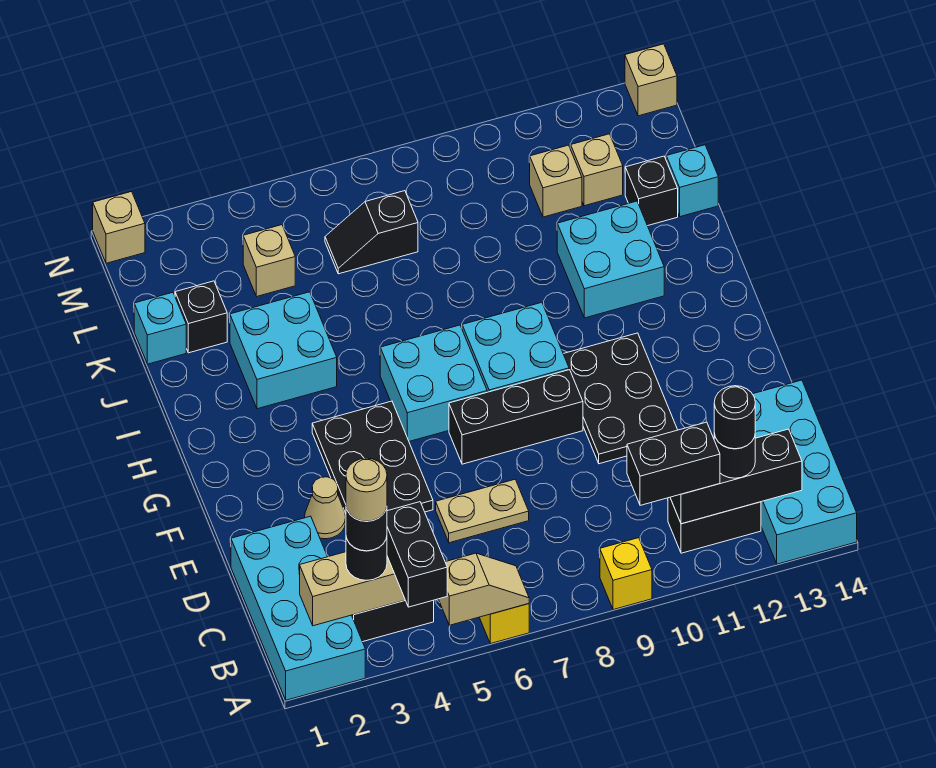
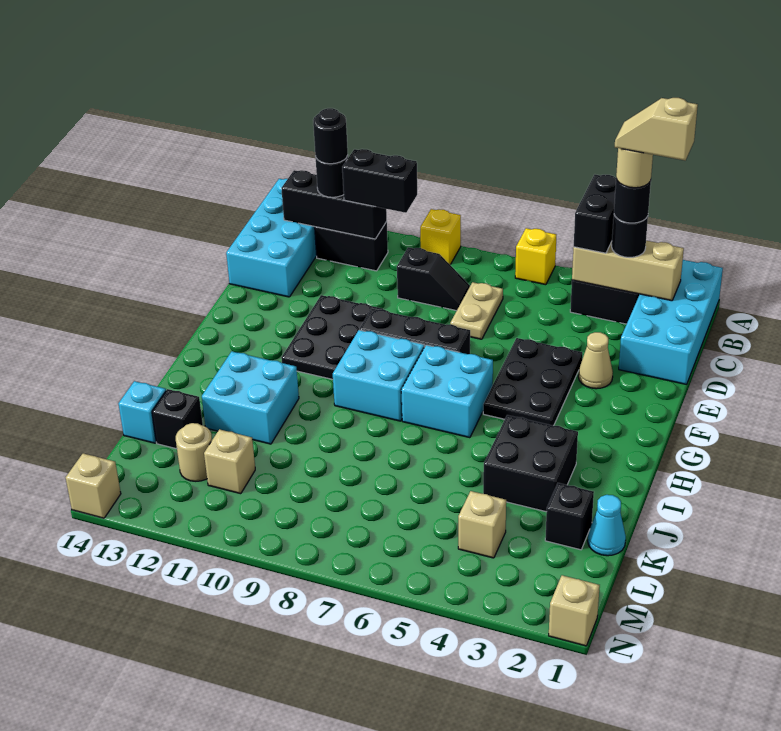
tan 1x2 slope [439,553,529,625] -> tan 1x2 slope moved to [615,98,698,161]
tan 1x2 plate [436,479,529,543] -> tan 1x2 plate turned to [450,282,503,339]
cyan 2x2 brick [230,292,337,409] -> black 2x2 brick [483,415,578,512]
cyan 1x1 brick [134,292,186,364] -> cyan 1x1 cone [588,495,626,556]
black 1x2 slope [325,191,418,274] -> black 1x2 slope moved to [397,247,470,311]
tan 1x1 brick [570,134,623,206] -> tan 1x1 round brick [176,423,212,481]

